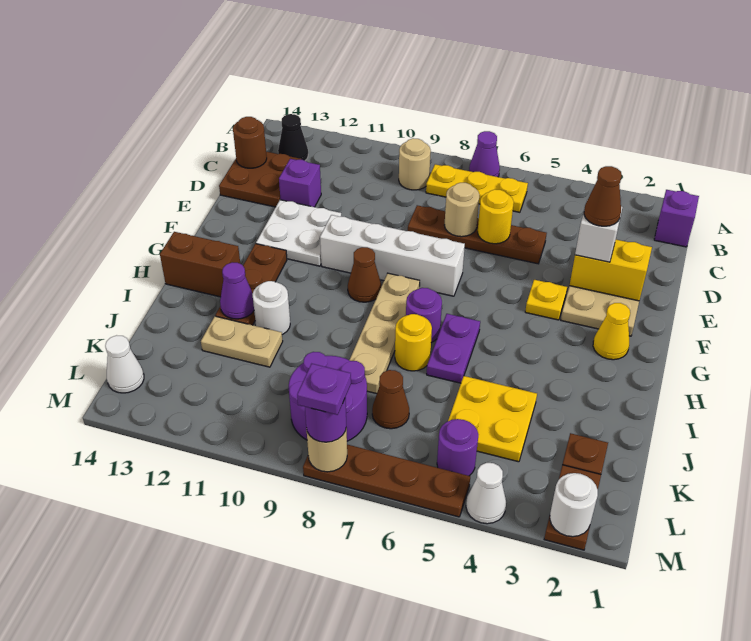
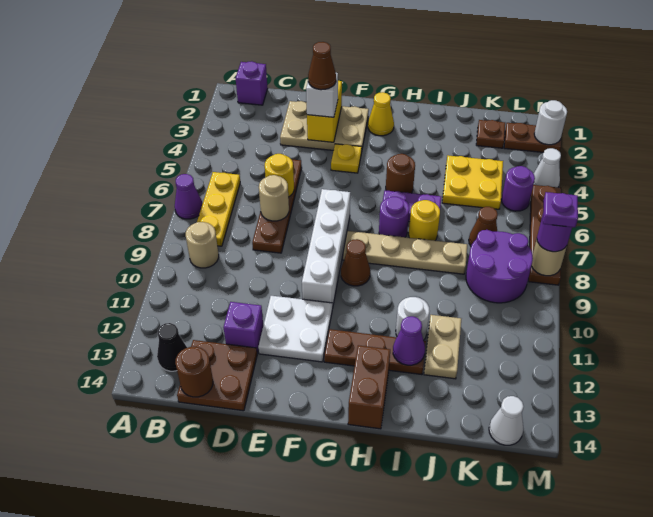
none -> brown 1x1 round brick [386,154,415,193]

